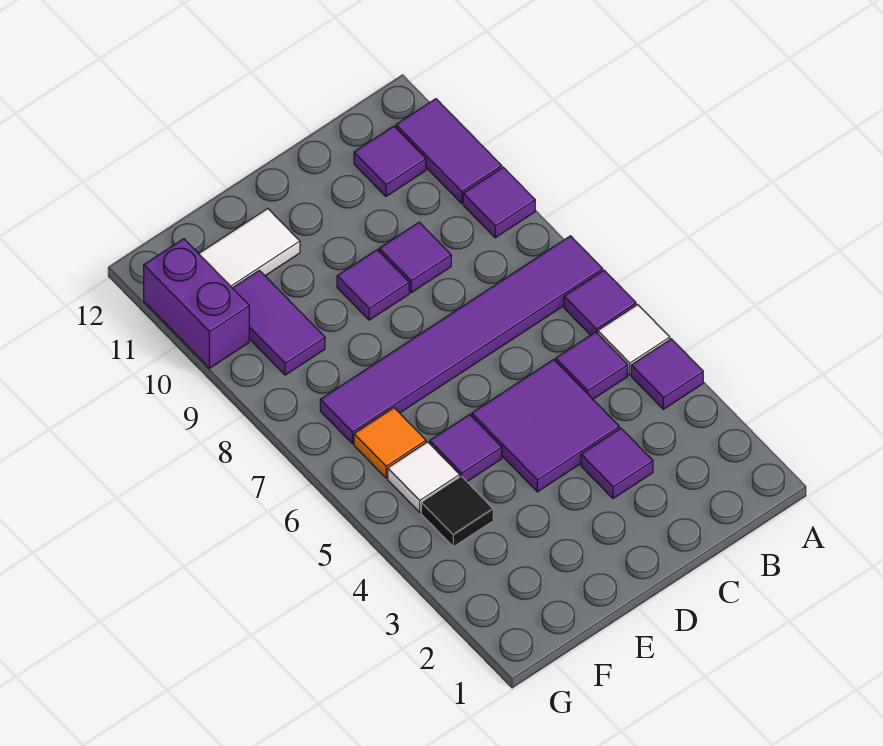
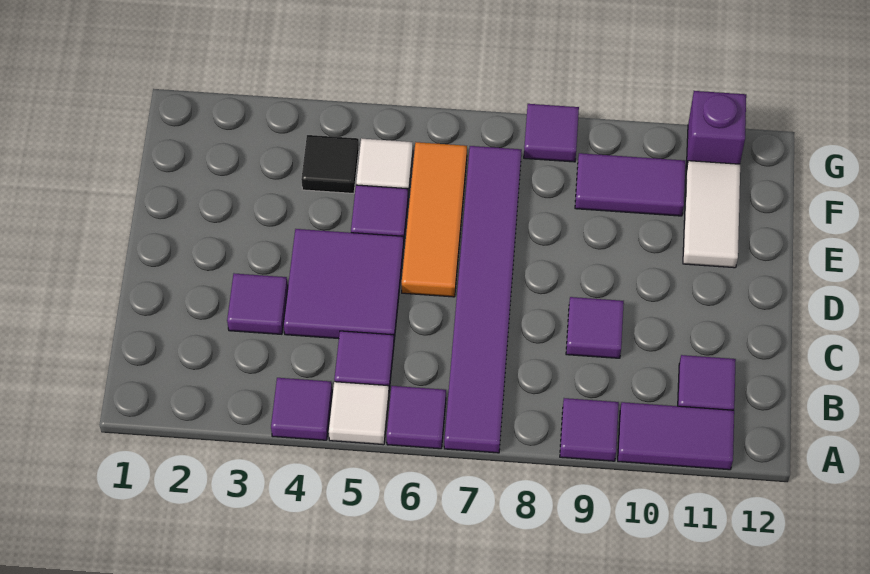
purple 1x1 tile [337,250,409,320] -> purple 1x1 tile moved to [524,104,579,162]
orange 1x1 tile [354,408,426,478] -> orange 1x3 tile [402,142,467,297]
purple 1x2 brick [144,239,249,368] -> purple 1x1 brick [686,91,746,168]

